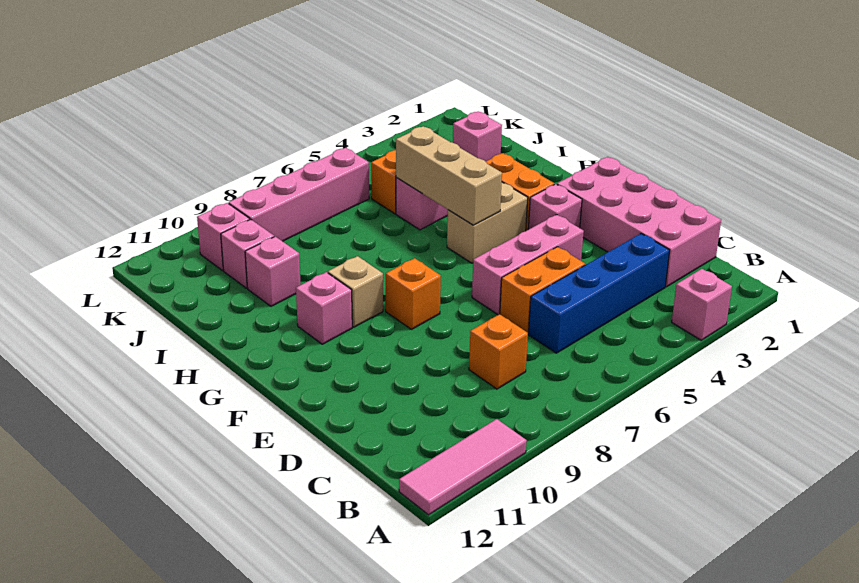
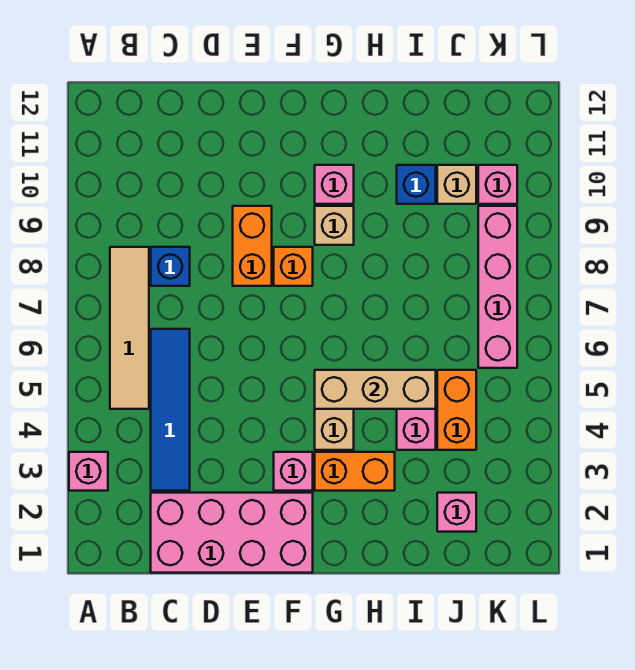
pink 1x3 tile [399,419,527,515] -> none
none -> tan 1x4 tile [110,247,149,409]
blue 1x4 brick [528,234,670,353] -> blue 1x4 tile [151,329,190,491]
orange 1x1 brick [469,314,528,389] -> blue 1x1 brick [151,247,190,286]
orange 1x2 brick [500,247,585,333] -> orange 1x2 brick moved to [233,206,272,286]
pink 1x3 brick [472,215,584,315] -> none
pink 1x1 brick [245,237,301,306] -> blue 1x1 brick [397,165,436,204]
pink 1x1 brick [221,220,274,288] -> tan 1x1 brick [437,165,476,204]

